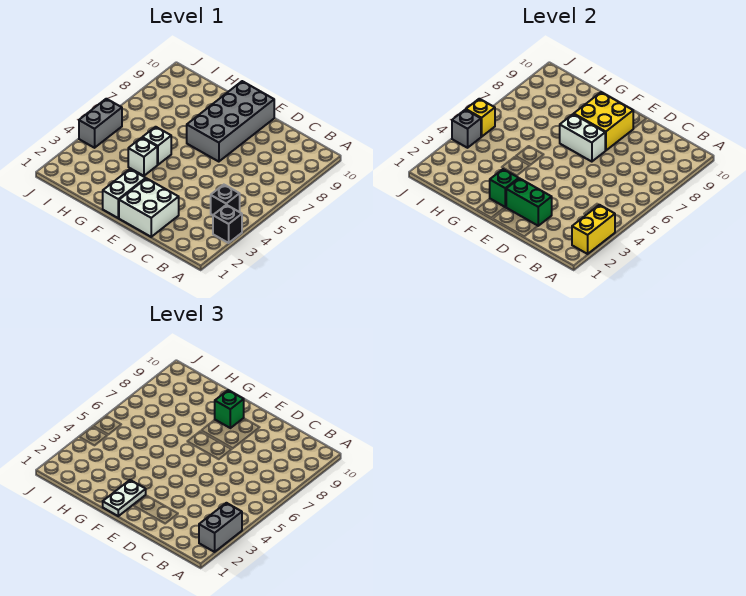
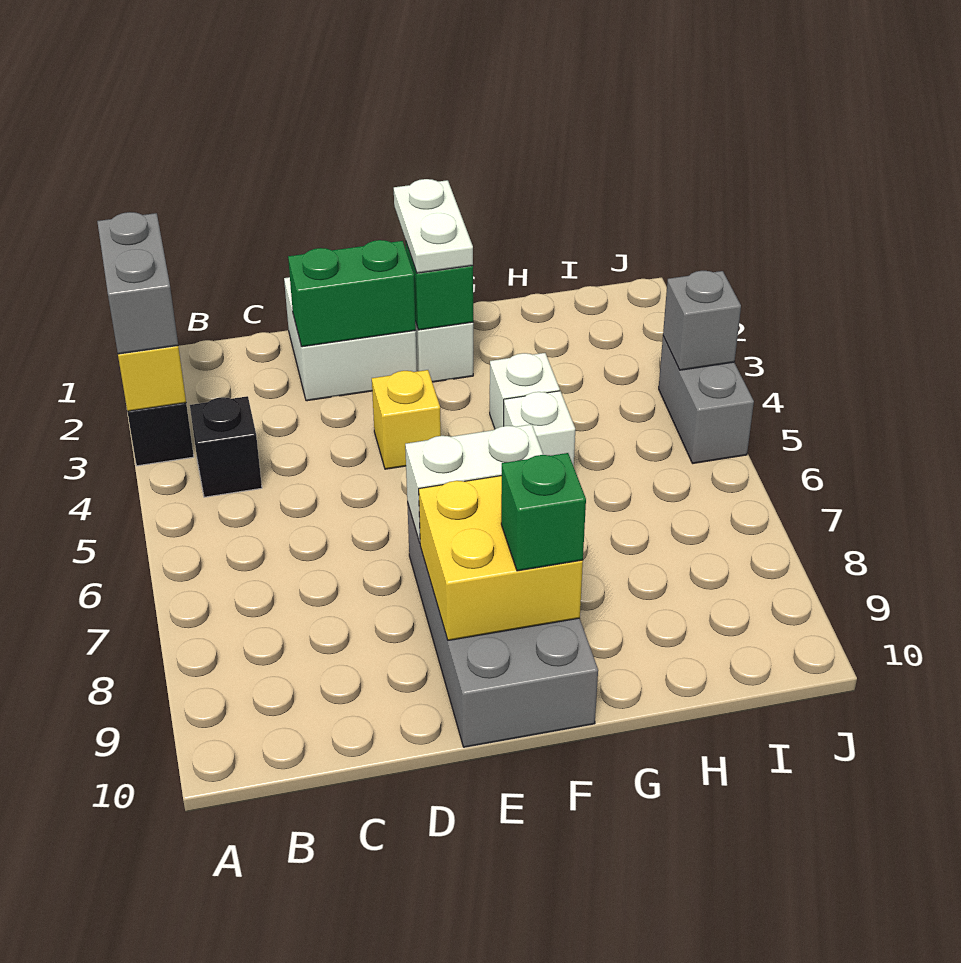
yellow 1x1 brick [466,99,495,137] -> yellow 1x1 brick moved to [372,370,441,469]

